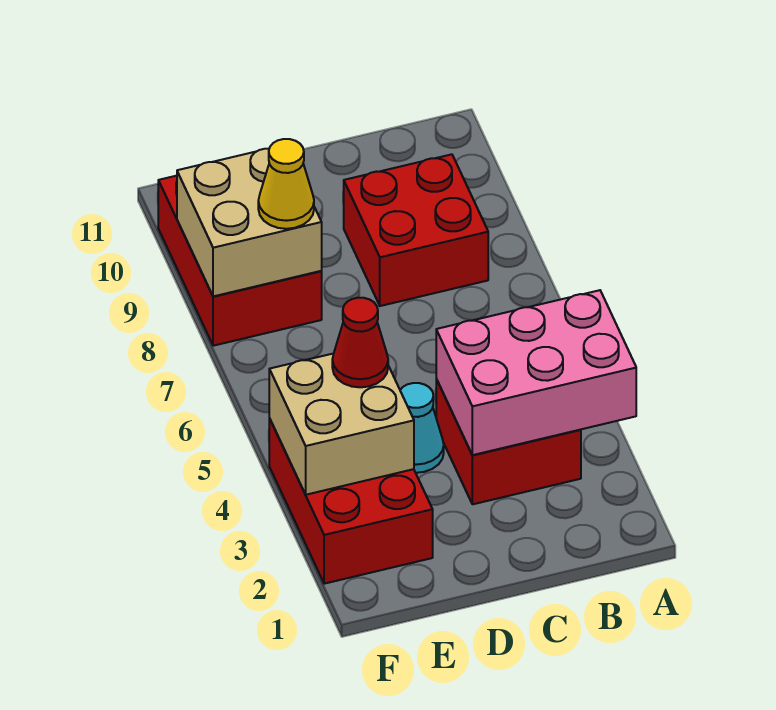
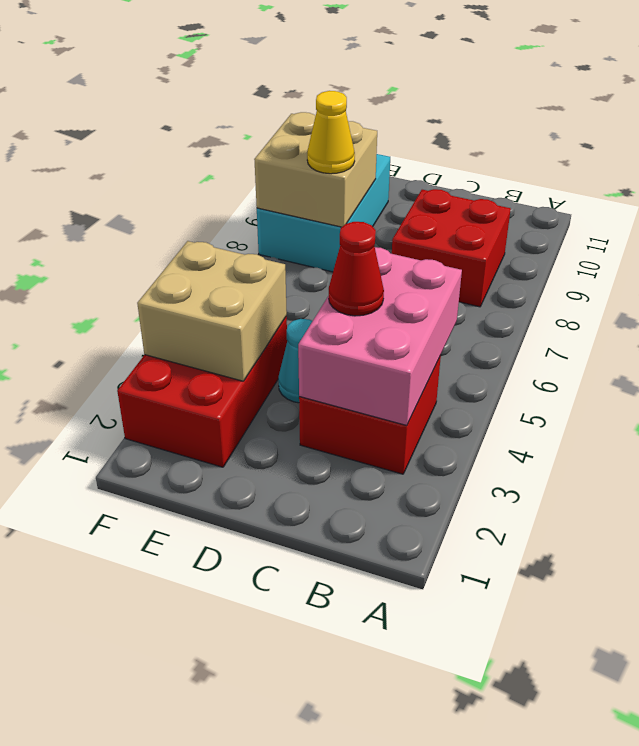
pink 2x3 brick [436,290,636,455] -> pink 2x3 brick turned to [298,247,462,426]
red 1x1 cone [332,298,388,387] -> red 1x1 cone moved to [329,222,384,316]
red 2x3 brick [158,176,322,346] -> cyan 2x3 brick [257,154,390,272]

